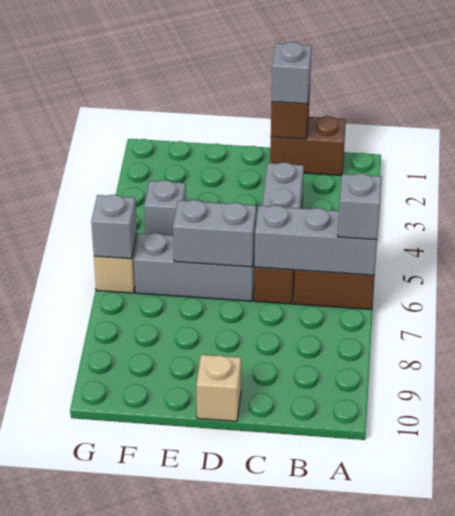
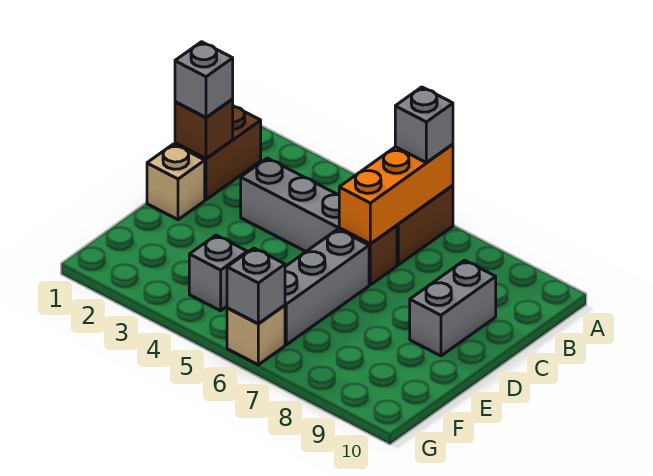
grey 1x3 brick [254,205,377,275] -> orange 1x3 brick [339,144,453,244]
grey 1x2 brick [173,200,256,267] -> grey 1x2 brick moved to [410,260,496,356]
tan 1x1 brick [196,355,241,421] -> tan 1x1 brick moved to [147,144,205,220]

